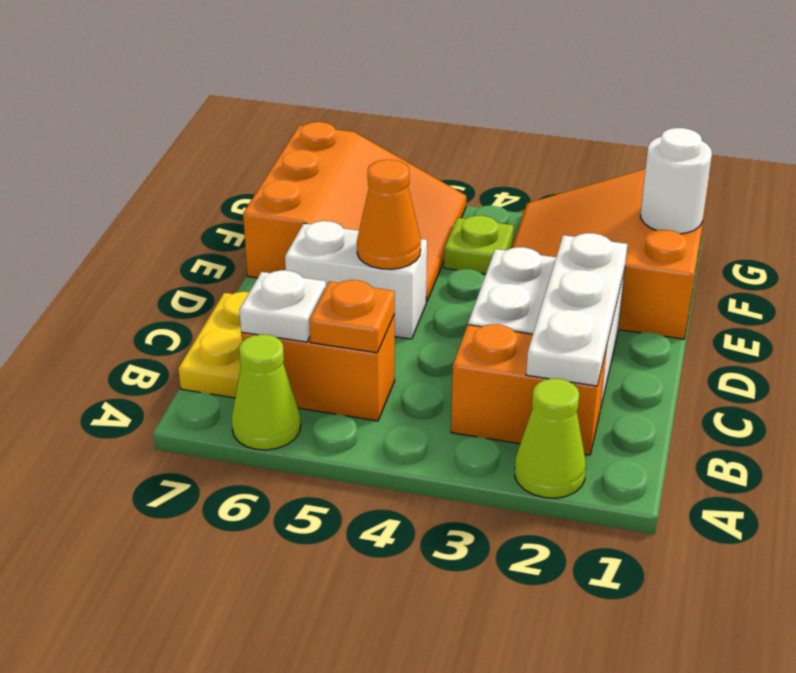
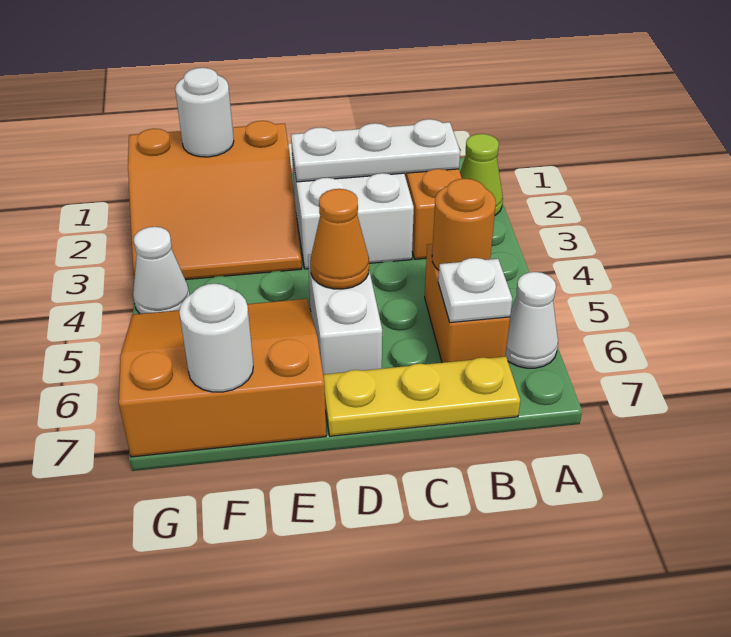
lime 1x1 cone [232,334,301,450] -> white 1x1 cone [505,272,558,368]
orange 1x1 plate [309,280,395,353] -> orange 1x1 round brick [432,179,496,270]
yellow 1x2 plate [178,292,249,398] -> yellow 1x3 plate [323,357,520,436]
lime 1x1 plate [444,216,514,274] -> none
none -> white 1x1 round brick [179,284,253,392]
none -> white 1x1 cone [133,227,190,314]

